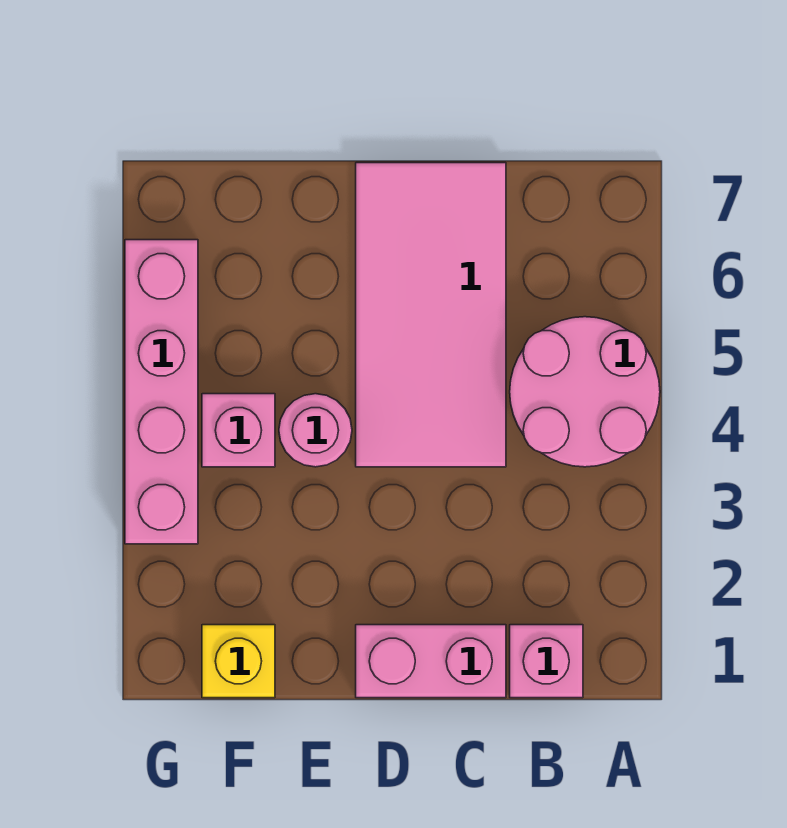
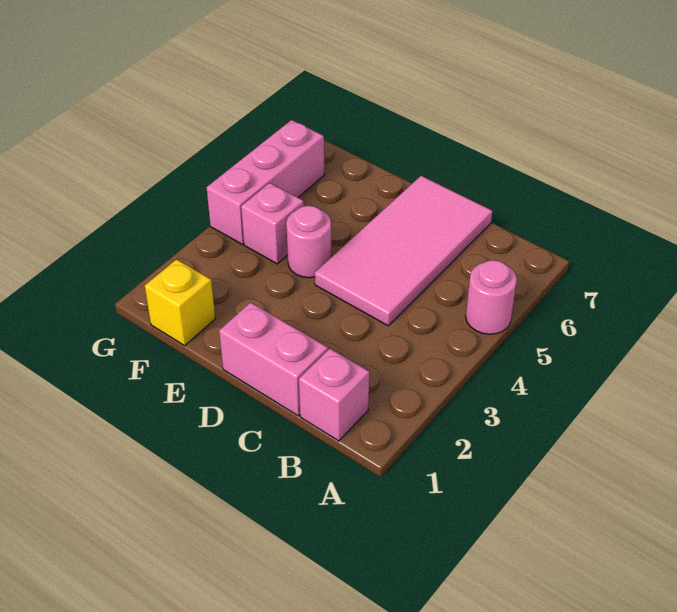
pink 2x2 round brick [510,317,660,467] -> pink 1x1 round brick [466,260,517,334]
pink 1x4 brick [125,240,198,544] -> pink 1x3 brick [207,120,324,244]

